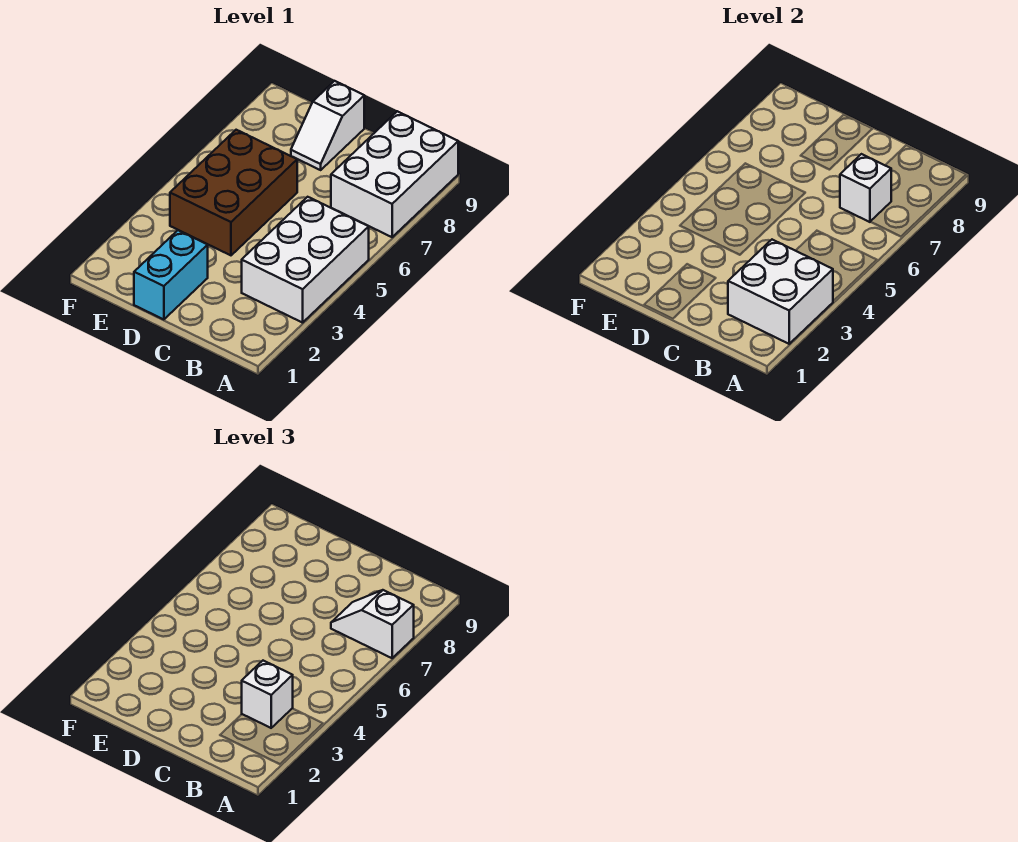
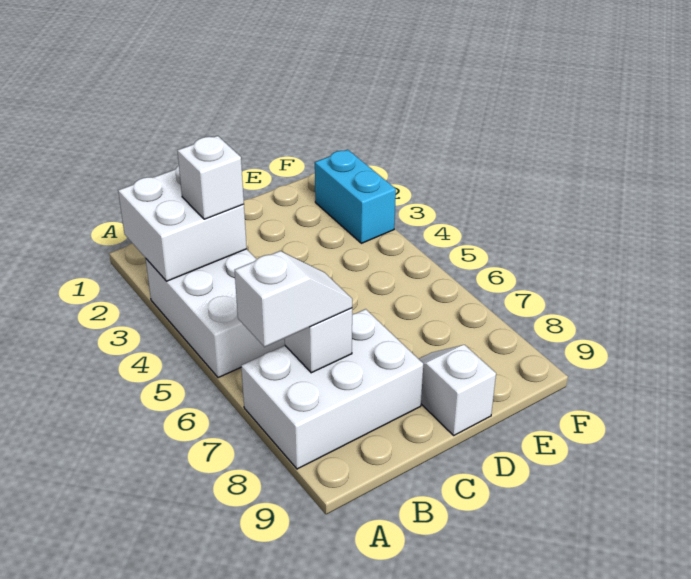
white 2x3 brick [331,111,458,237] -> white 2x3 brick turned to [241,309,423,469]
cyan 1x2 brick [134,230,208,319] -> cyan 1x2 brick moved to [315,150,396,243]
brown 2x3 brick [170,130,297,255] -> none

